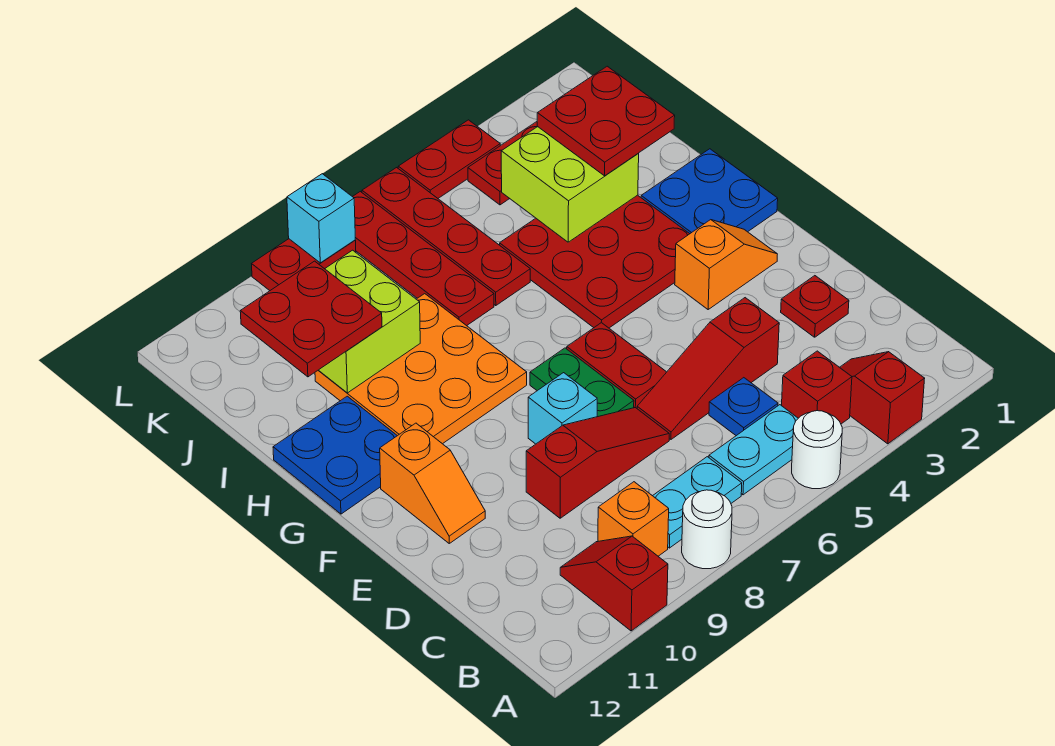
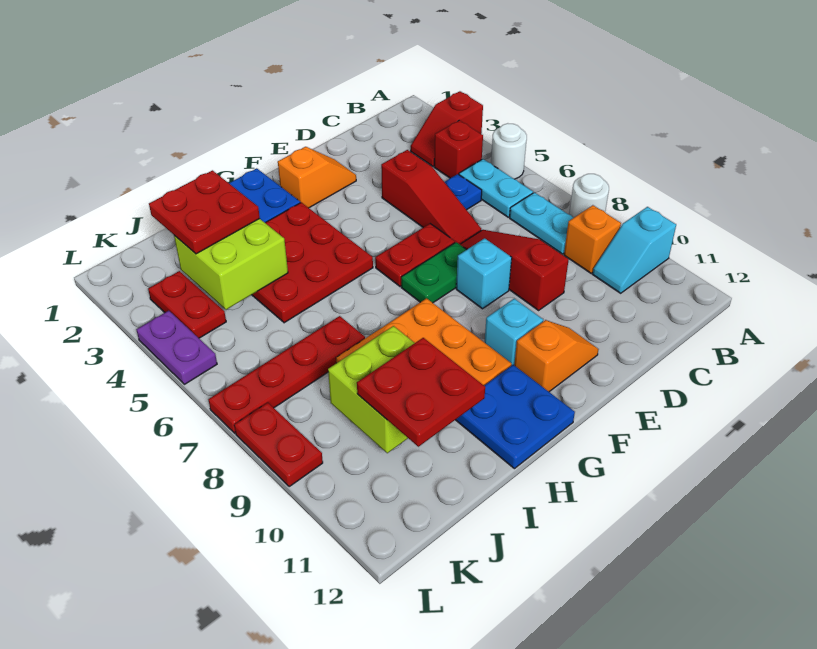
red 1x2 slope [560,536,668,631] -> cyan 1x2 slope [593,207,676,293]
red 1x1 plate [781,276,849,337] -> none
orange 1x2 slope [675,220,777,309] -> orange 1x2 slope turned to [278,147,356,208]
red 1x4 plate [362,168,530,306] -> none
red 1x2 plate [398,120,500,198] -> purple 1x2 plate [136,311,217,384]
cyan 1x1 brick [287,174,355,263] -> cyan 1x1 brick moved to [485,299,543,365]

